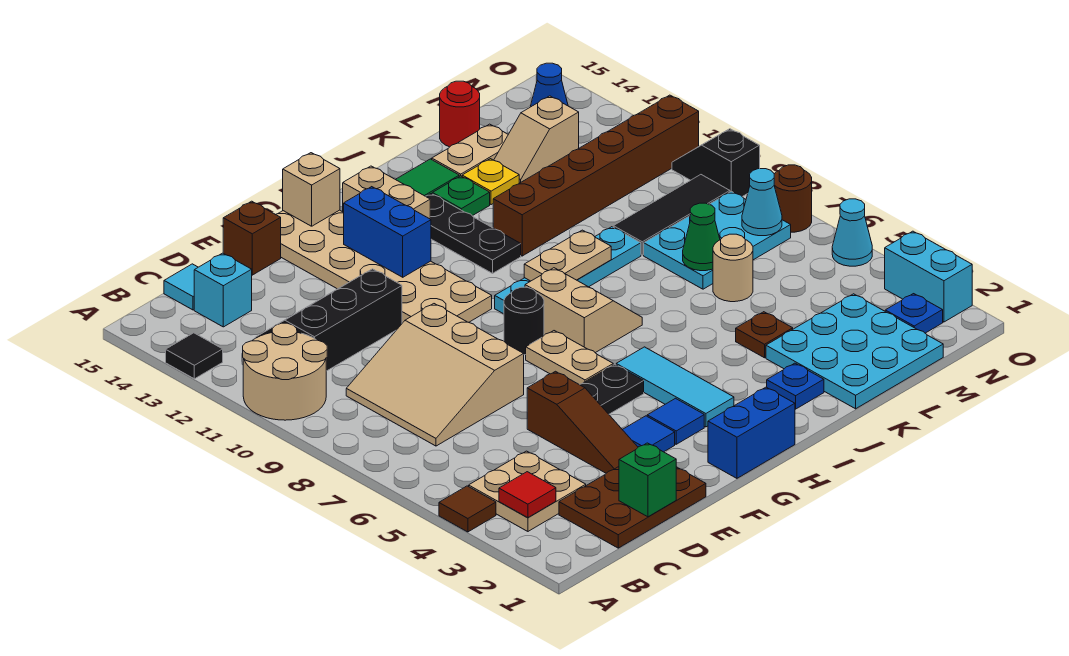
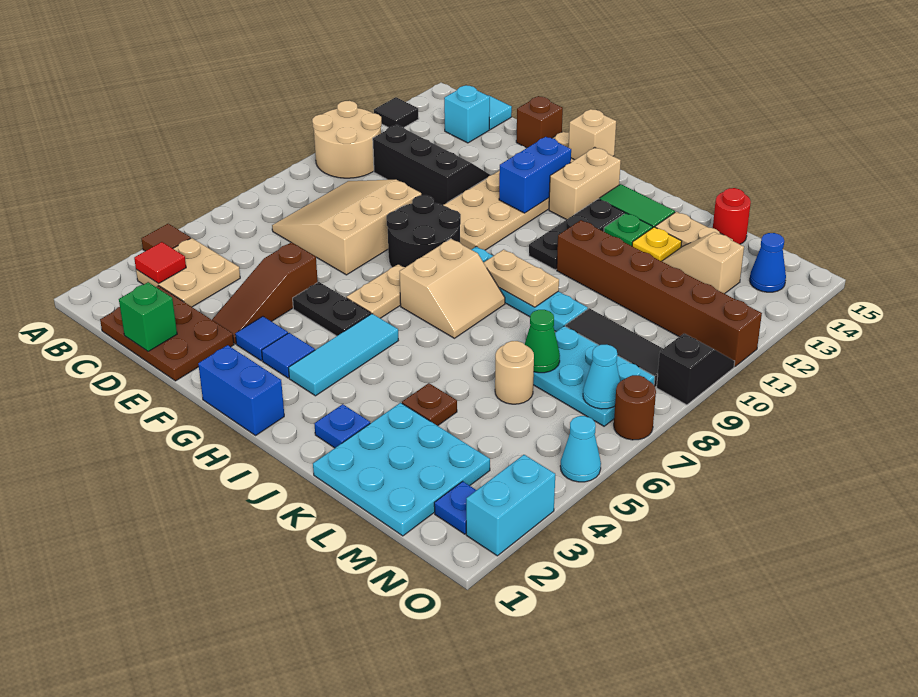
black 1x1 round brick [504,287,544,355] -> black 2x2 round brick [386,195,461,267]

